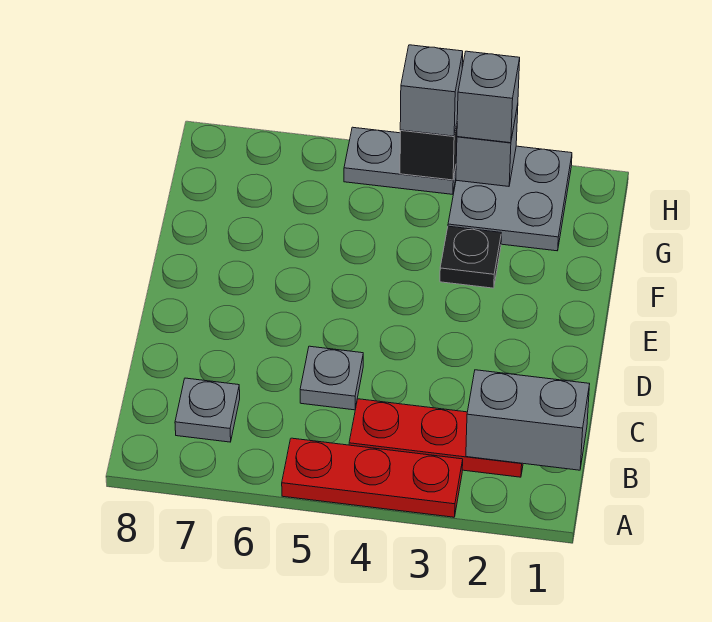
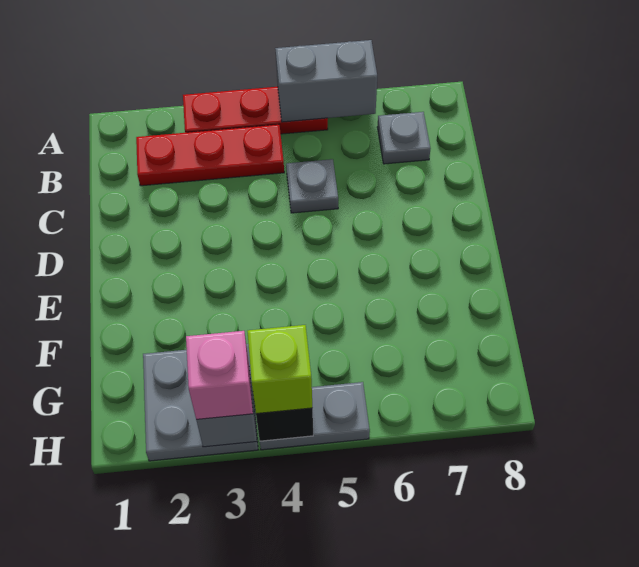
grey 1x2 brick [466,370,590,470] -> grey 1x2 brick moved to [275,40,377,122]
black 1x1 plate [440,226,501,288] -> none
grey 1x1 brick [457,51,520,143] -> pink 1x1 brick [186,331,253,420]
grey 1x1 brick [400,45,463,136] -> lime 1x1 brick [247,325,312,414]

